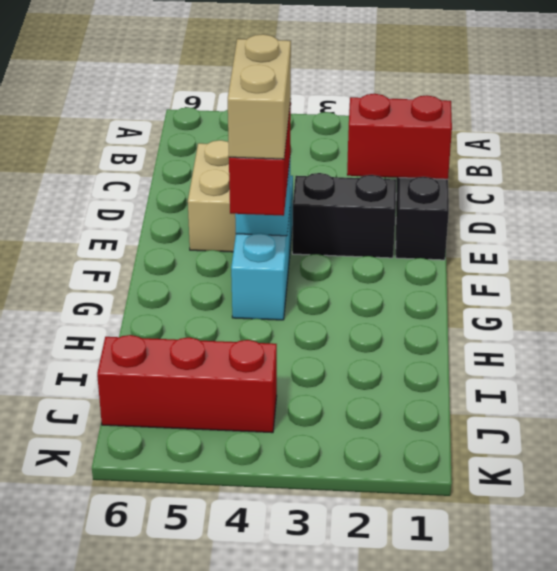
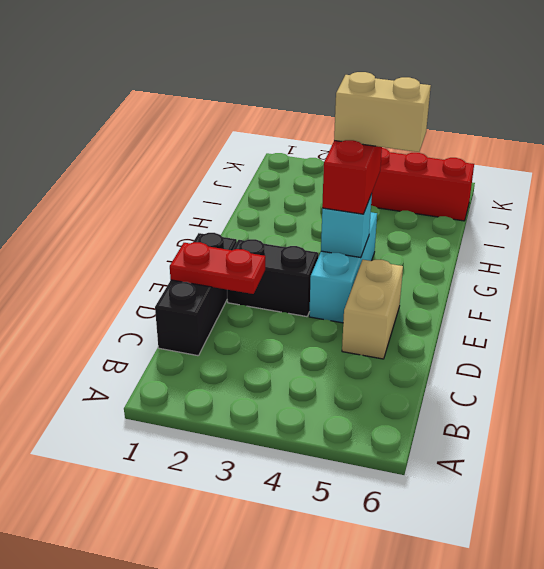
red 1x2 brick [347,94,452,179] -> red 1x2 plate [170,242,265,294]
tan 1x2 brick [228,34,291,159] -> tan 1x2 brick turned to [334,72,431,152]

